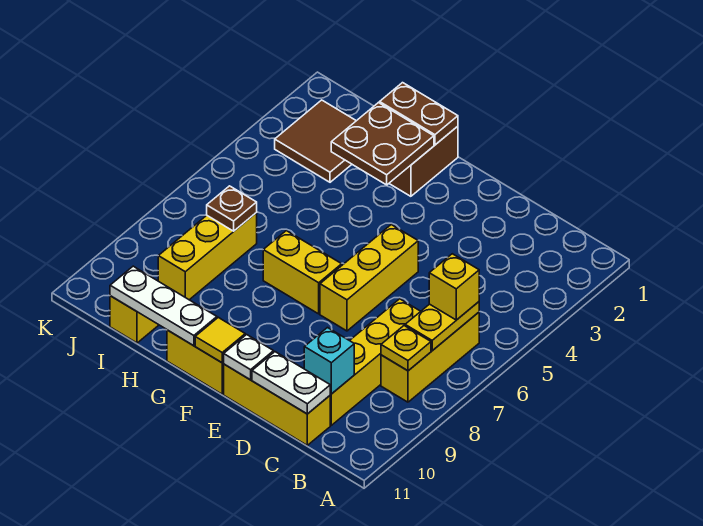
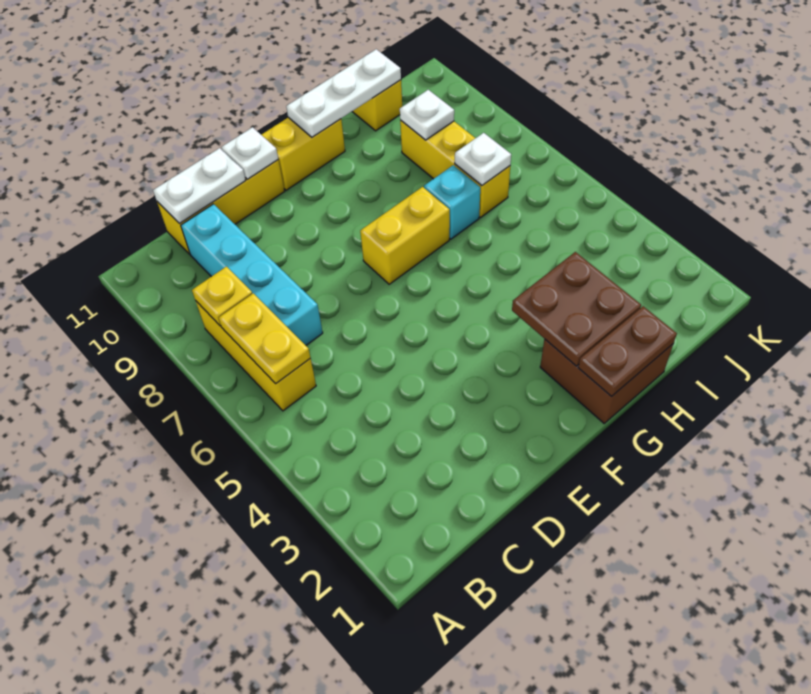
yellow 1x1 brick [429,254,479,320] -> none
yellow 1x4 brick [330,299,421,425] -> cyan 1x4 brick [181,204,323,345]
cyan 1x1 brick [304,328,354,394] -> cyan 1x1 brick moved to [424,165,480,239]
yellow 1x3 brick [320,225,418,331] -> none
yellow 1x1 tile [195,317,245,363] -> none
brown 2x2 tile [275,100,356,182] -> none
brown 1x1 plate [207,186,257,231] -> white 1x1 plate [455,133,511,185]
none -> white 1x1 plate [400,90,454,140]

